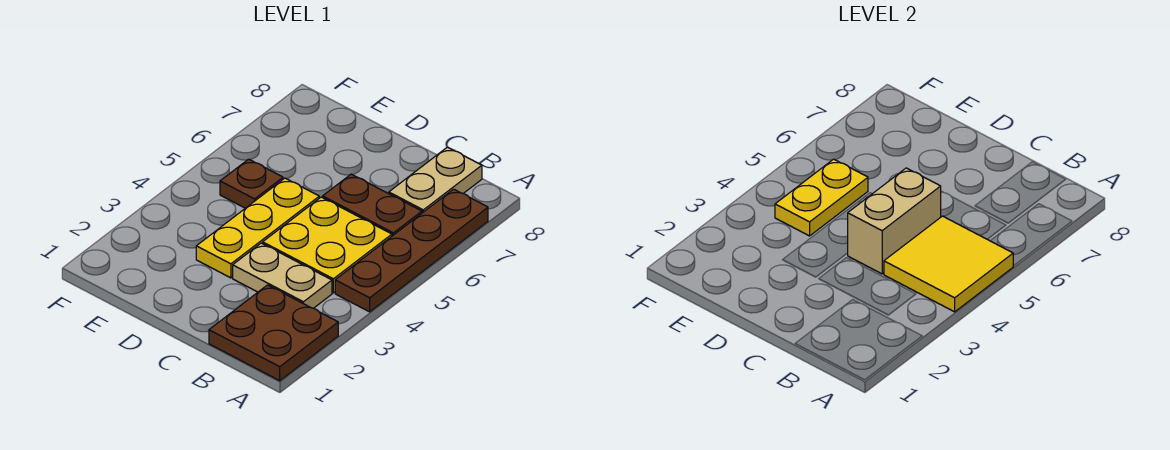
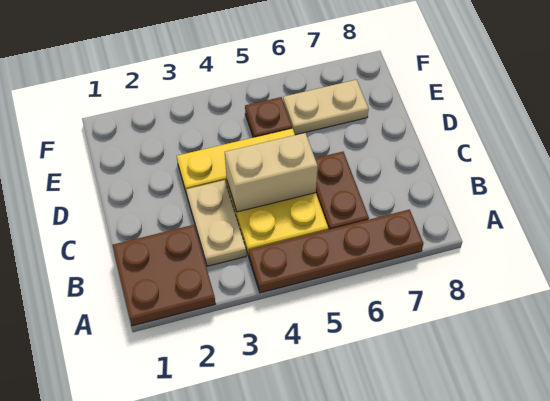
yellow 2x2 tile [884,216,1013,312] -> none
tan 1x2 plate [389,147,482,213] -> tan 1x2 plate moved to [283,80,369,135]
yellow 1x2 plate [775,159,868,236] -> none

